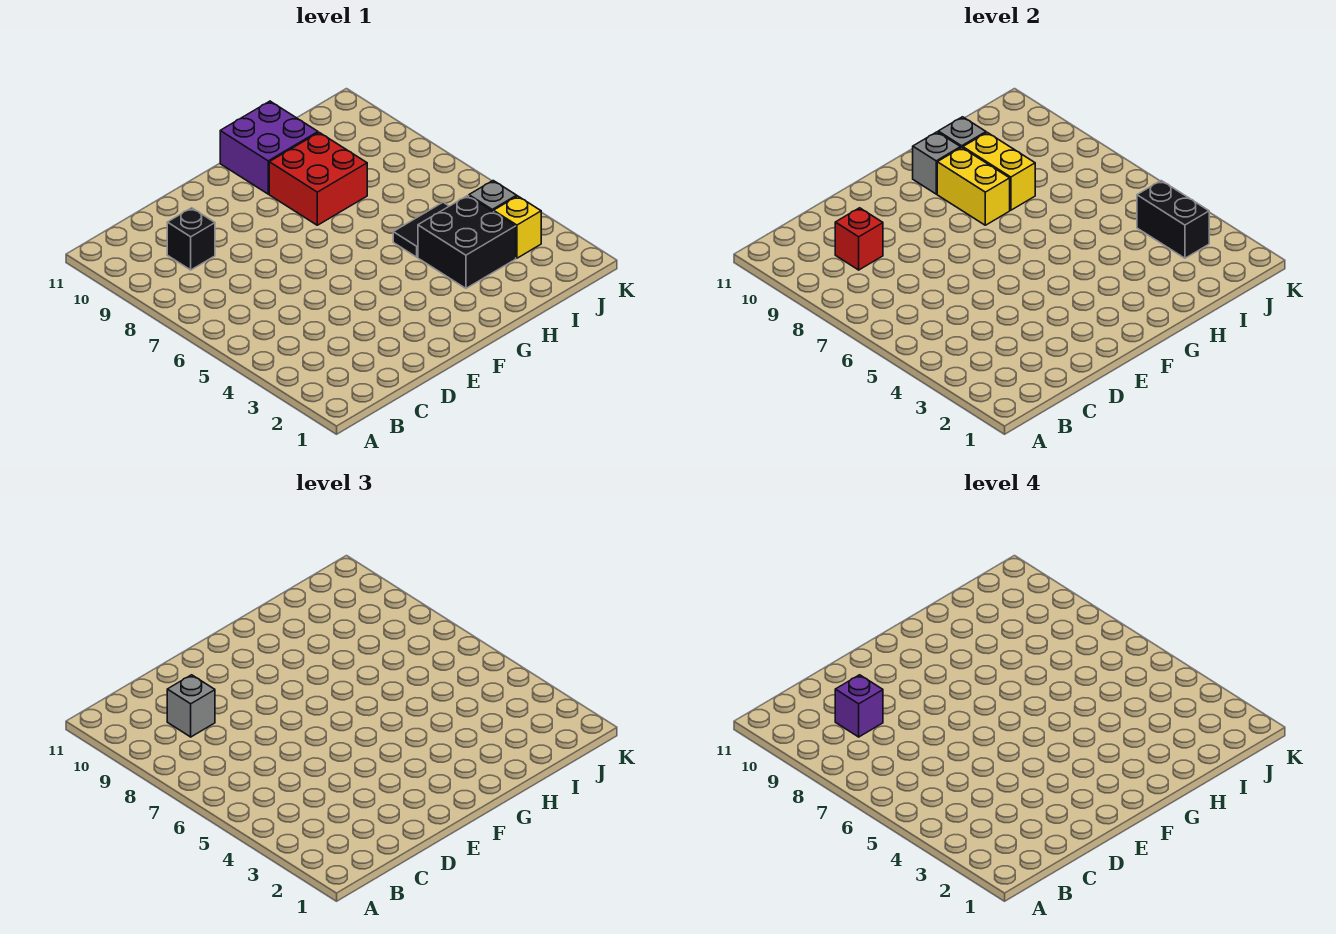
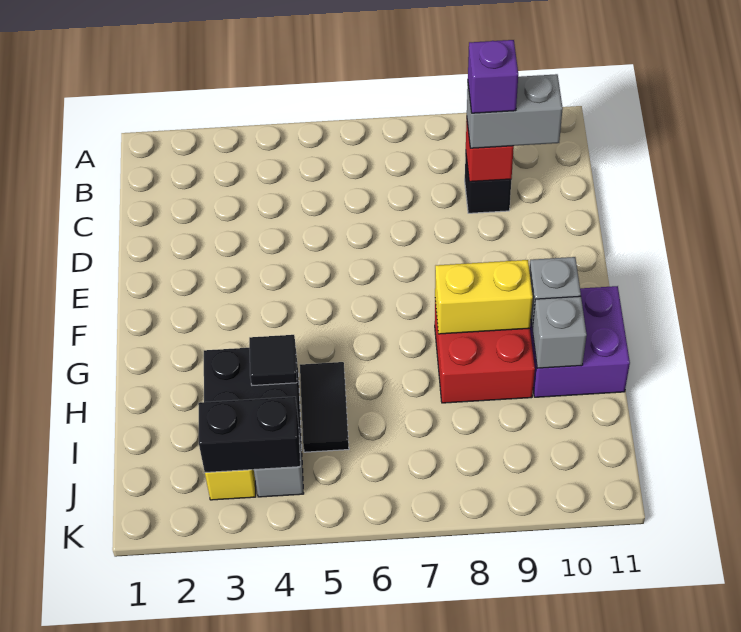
grey 1x1 brick [167,675,215,737] -> grey 1x2 brick [467,74,563,148]
none -> black 1x1 tile [249,335,297,385]
yellow 1x2 brick [963,133,1035,210] -> none

